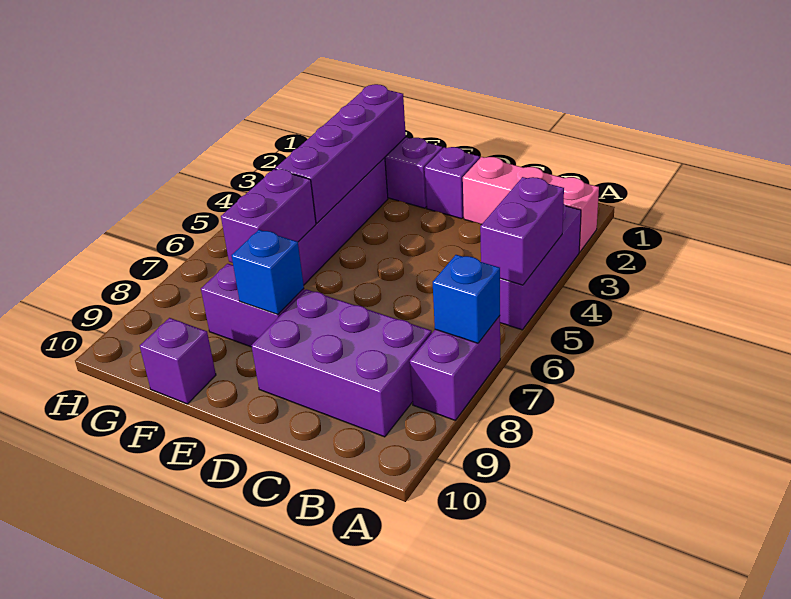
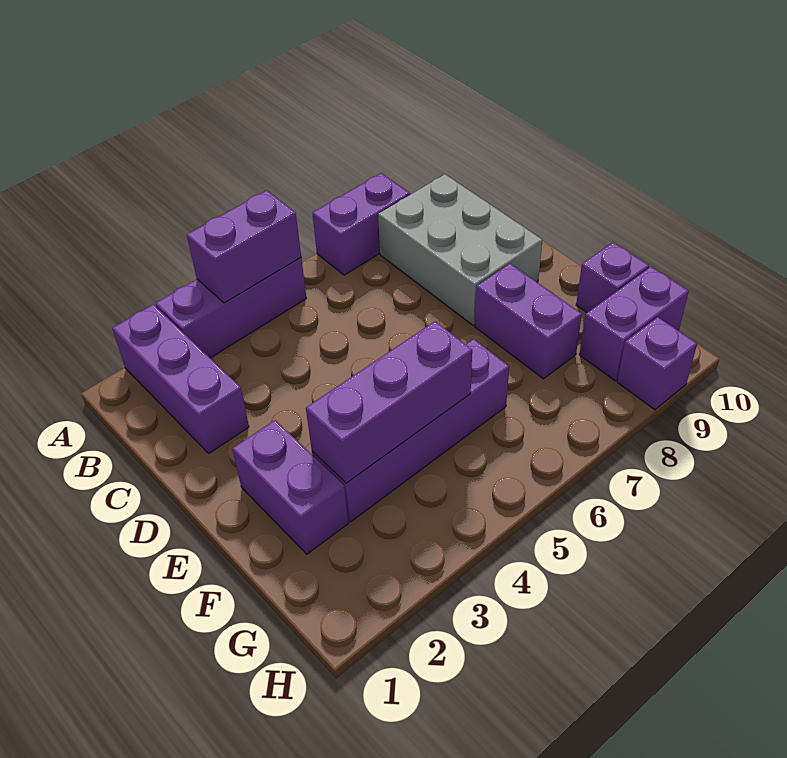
pink 1x3 brick [463,157,599,252] -> purple 1x3 brick [112,304,249,453]
blue 1x1 brick [433,255,500,343] -> none
purple 2x3 brick [252,289,432,437] -> grey 2x3 brick [378,174,542,325]
purple 1x1 brick [425,147,480,219] -> purple 1x1 brick moved to [617,317,697,410]
blue 1x1 brick [232,230,304,315] -> none
purple 1x4 brick [275,84,406,223] -> purple 1x3 brick [306,321,472,483]
purple 1x2 brick [221,169,316,263] -> purple 1x2 brick moved to [579,267,689,381]

